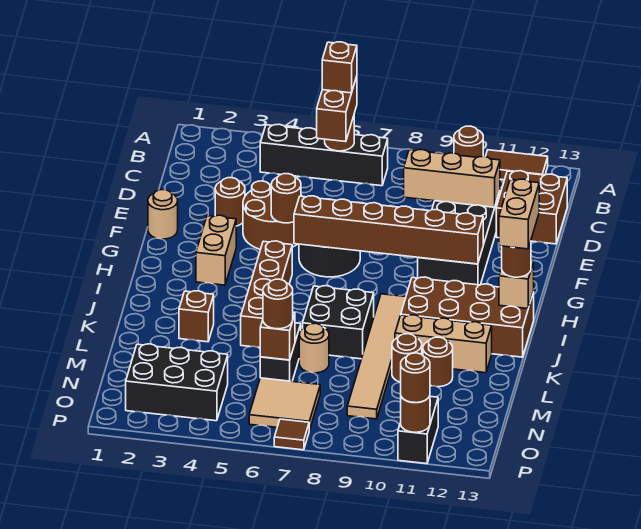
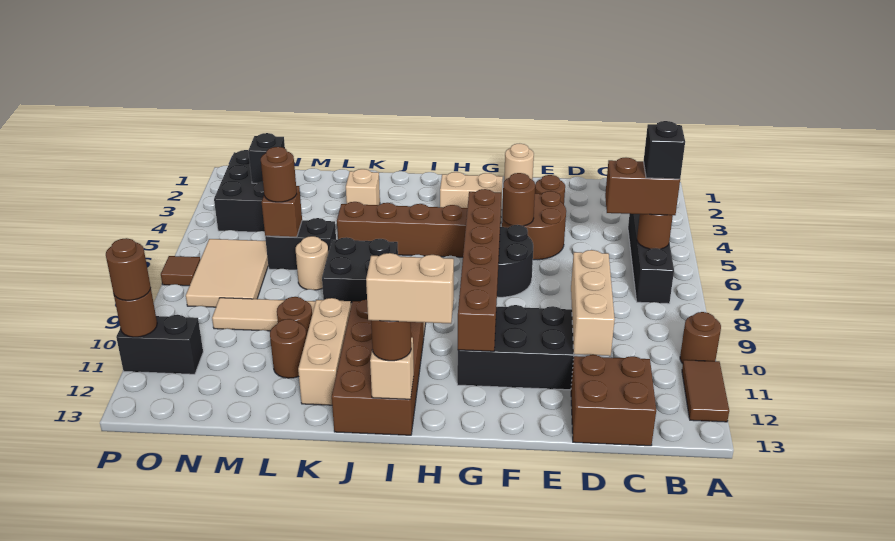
brown 1x1 brick [322,42,357,93] -> black 1x1 brick [644,121,685,179]
brown 1x1 brick [179,291,214,342] -> tan 1x1 brick [346,169,380,205]
none -> black 1x1 brick [248,133,285,183]
tan 2x2 tile [249,378,320,431] -> tan 2x3 tile [186,239,268,307]

